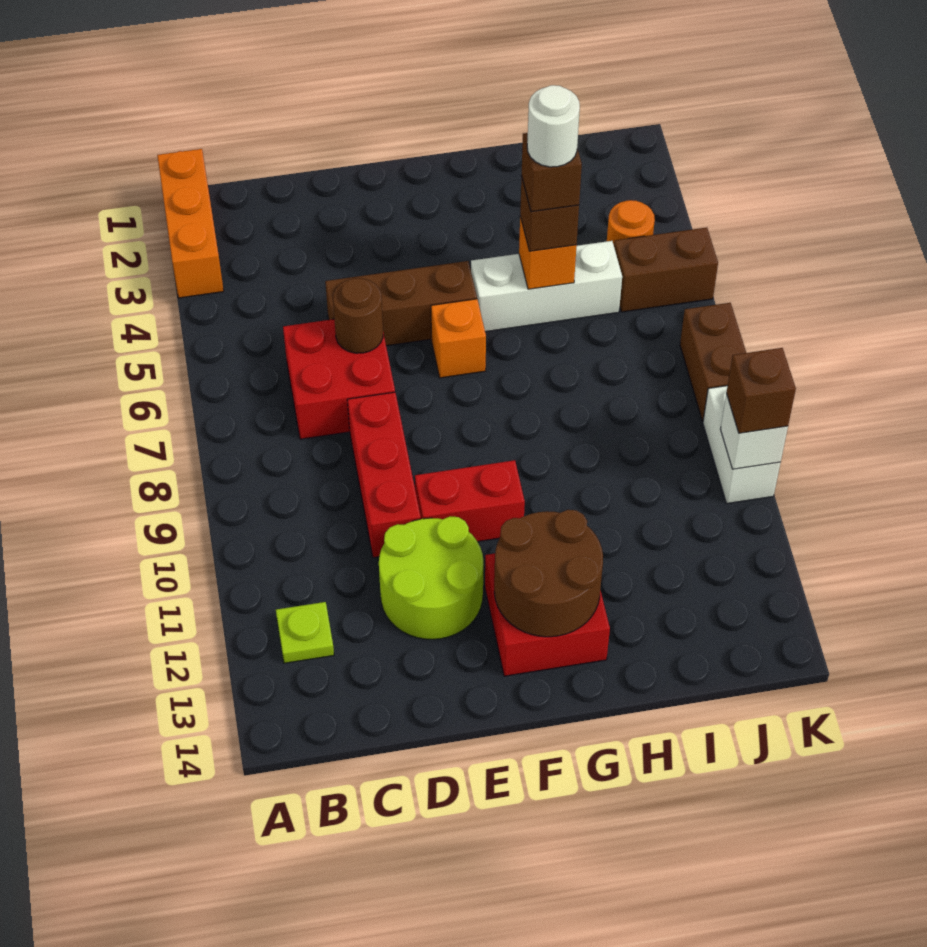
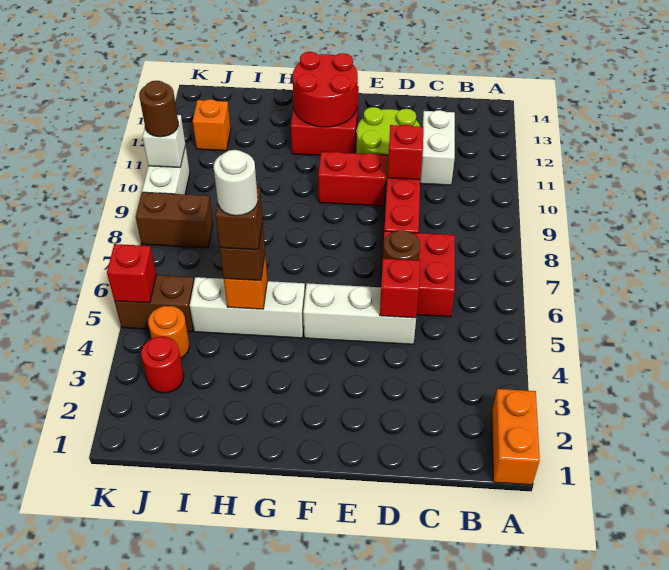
orange 1x3 brick [157,149,224,298] -> orange 1x2 brick [492,389,540,485]
lime 1x1 plate [276,602,334,663] -> none
none -> white 1x2 brick [420,110,455,185]
brown 1x3 brick [325,261,477,346] -> white 1x3 brick [303,283,416,344]
none -> red 1x1 brick [380,259,420,318]
none -> red 1x1 brick [387,125,423,180]
orange 1x1 brick [431,299,486,378] -> orange 1x1 brick moved to [193,99,231,151]
brown 2x2 round brick [494,510,603,637] -> red 2x2 round brick [293,52,358,127]
none -> red 1x1 round brick [141,337,184,393]
none -> red 1x1 brick [107,244,156,303]
brown 1x2 brick [680,303,746,421] -> brown 1x2 brick turned to [136,192,213,248]
brown 1x1 brick [726,348,796,433] -> brown 1x1 round brick [139,81,178,137]

